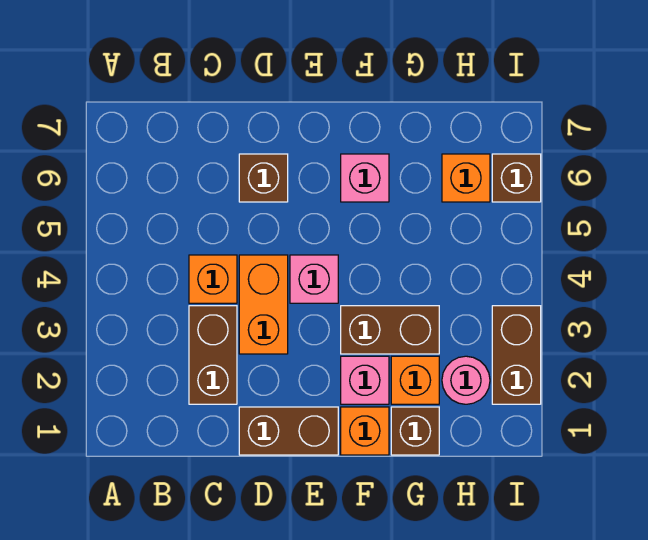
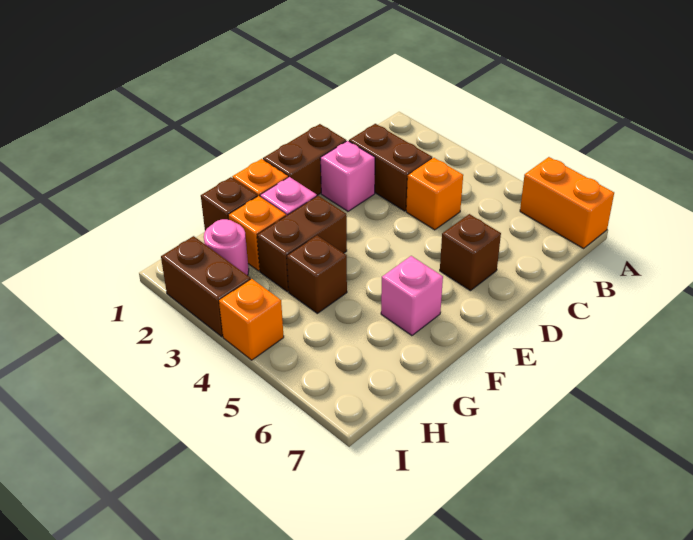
orange 1x2 brick [239,255,288,354] -> orange 1x2 brick moved to [520,157,614,248]
pink 1x1 brick [290,255,338,303] -> pink 1x1 brick moved to [320,141,375,211]
orange 1x1 brick [442,154,490,202] -> orange 1x1 brick moved to [219,279,284,360]
brown 1x1 brick [492,154,541,202] -> brown 1x1 brick moved to [287,235,347,313]

